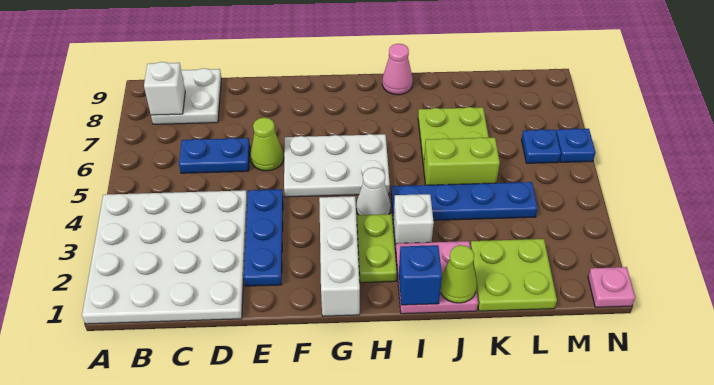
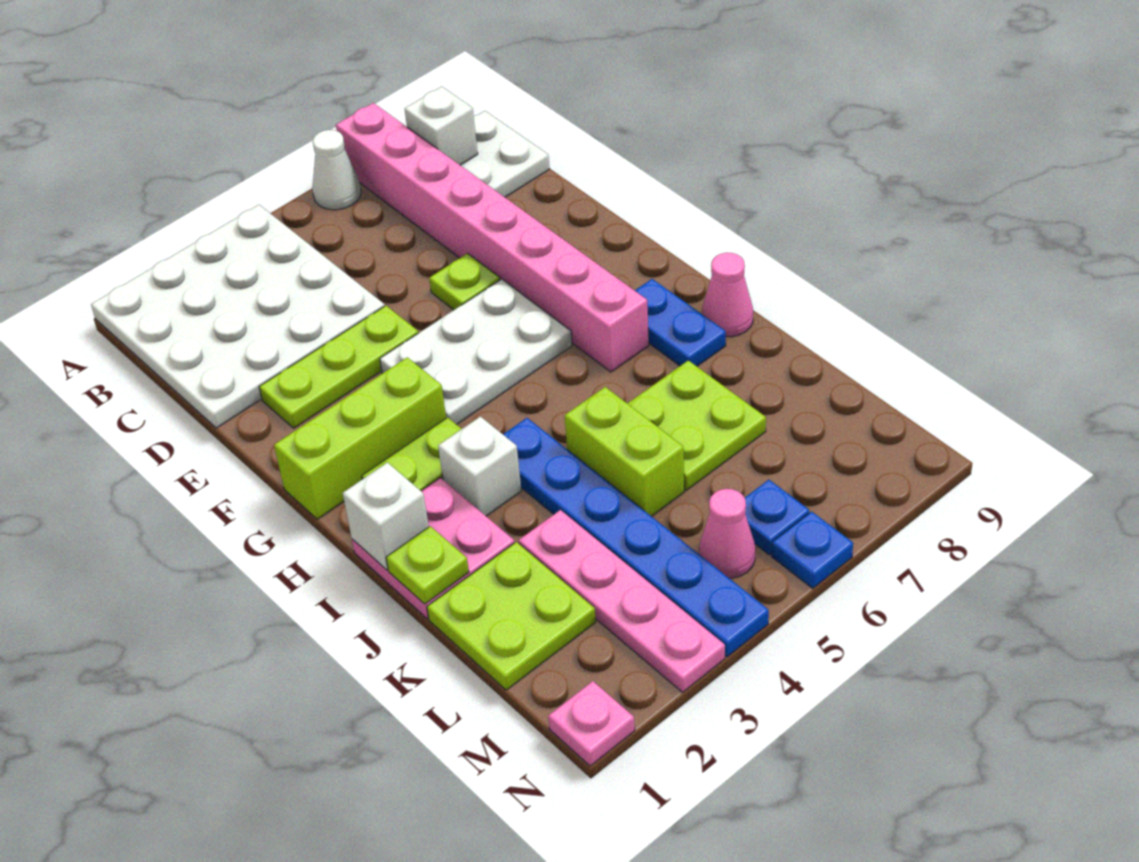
none -> pink 1x8 brick [336,103,649,372]
blue 1x2 plate [179,138,250,173] -> blue 1x2 plate moved to [635,279,726,366]
blue 1x3 plate [244,189,283,286] -> lime 1x3 plate [259,306,418,428]
lime 1x1 cone [250,118,284,171] -> lime 1x1 plate [429,253,500,310]
white 2x3 plate [284,134,390,197] -> white 2x3 plate turned to [380,279,572,425]
white 1x3 brick [319,196,360,316] -> lime 1x3 brick [274,357,446,519]
white 1x1 cone [356,167,391,215] -> white 1x1 cone moved to [312,130,361,210]
blue 1x1 brick [399,245,442,305] -> white 1x1 brick [343,463,429,570]
blue 1x4 plate [391,182,538,220] -> blue 1x6 plate [503,418,769,657]
lime 1x1 cone [440,245,477,303] -> lime 1x1 plate [386,526,469,604]
none -> pink 1x4 plate [518,510,725,692]
none -> pink 1x1 cone [699,489,755,578]

